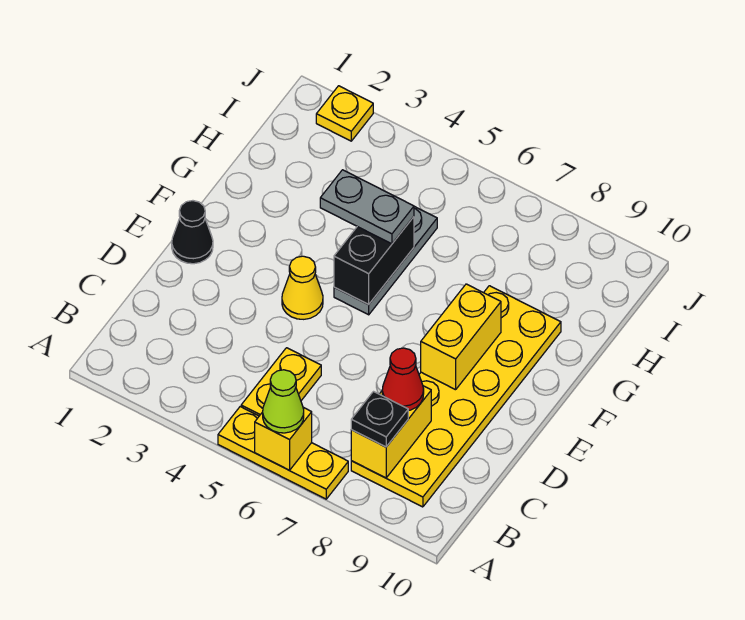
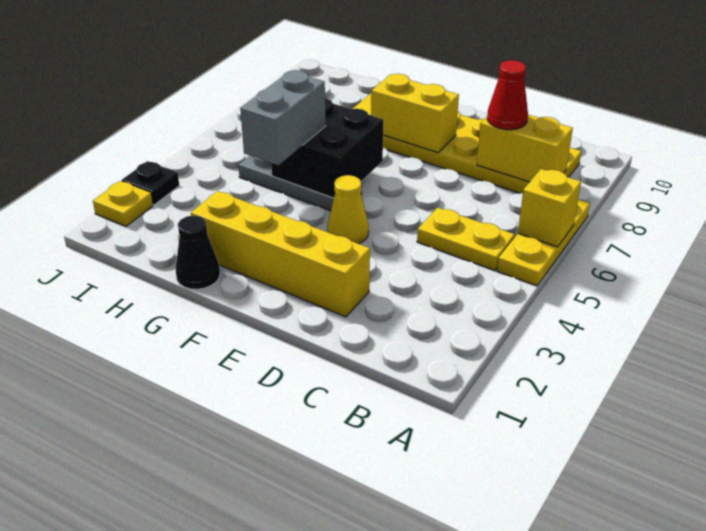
lime 1x1 cone [263,370,304,433] -> none
black 1x1 plate [351,392,408,447] -> black 1x1 plate moved to [122,161,179,205]
none -> yellow 1x4 brick [191,191,370,317]
black 1x1 cone [172,201,213,264] -> black 1x1 cone moved to [175,216,220,289]
black 1x2 brick [334,217,414,304] -> black 2x2 brick [271,98,383,198]
grey 1x2 plate [320,170,414,244] -> grey 1x2 brick [240,70,326,165]

